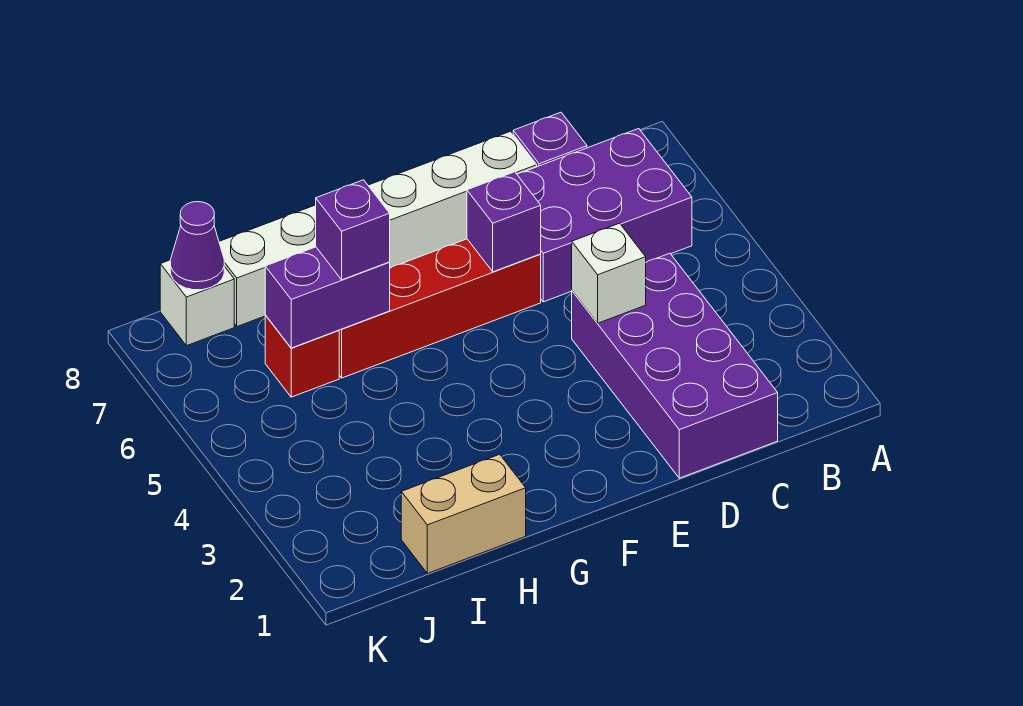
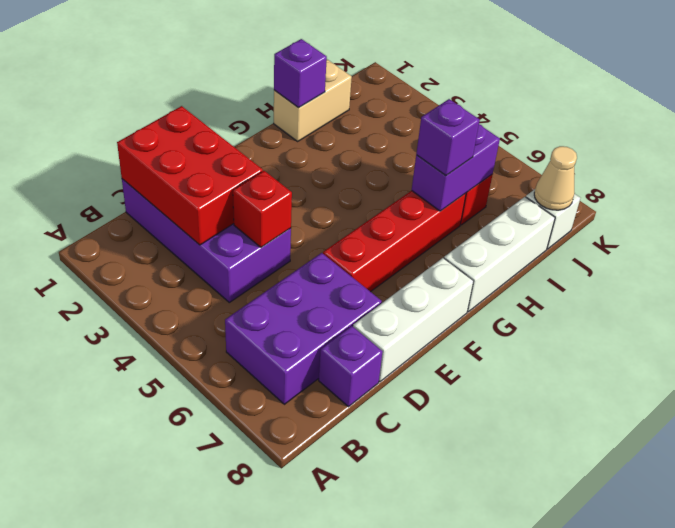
none -> red 2x3 brick [117,106,263,245]
white 1x1 brick [572,223,646,323] -> red 1x1 brick [233,171,292,247]
purple 1x1 brick [467,172,541,272] -> purple 1x1 brick moved to [274,39,327,107]
purple 1x1 cone [170,202,224,290] -> tan 1x1 cone [534,146,577,210]

